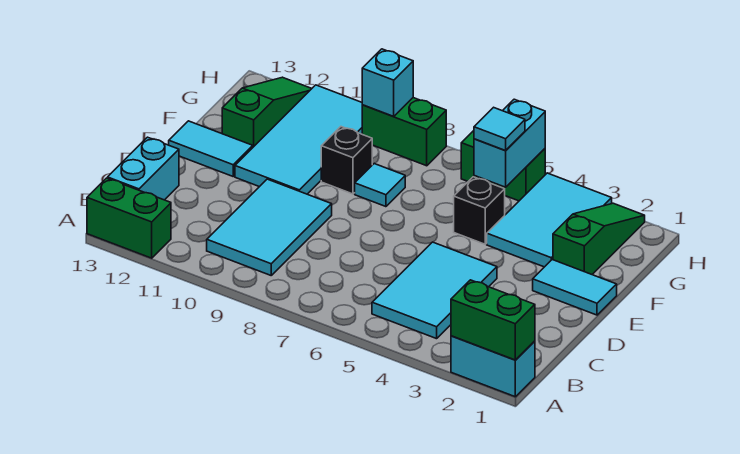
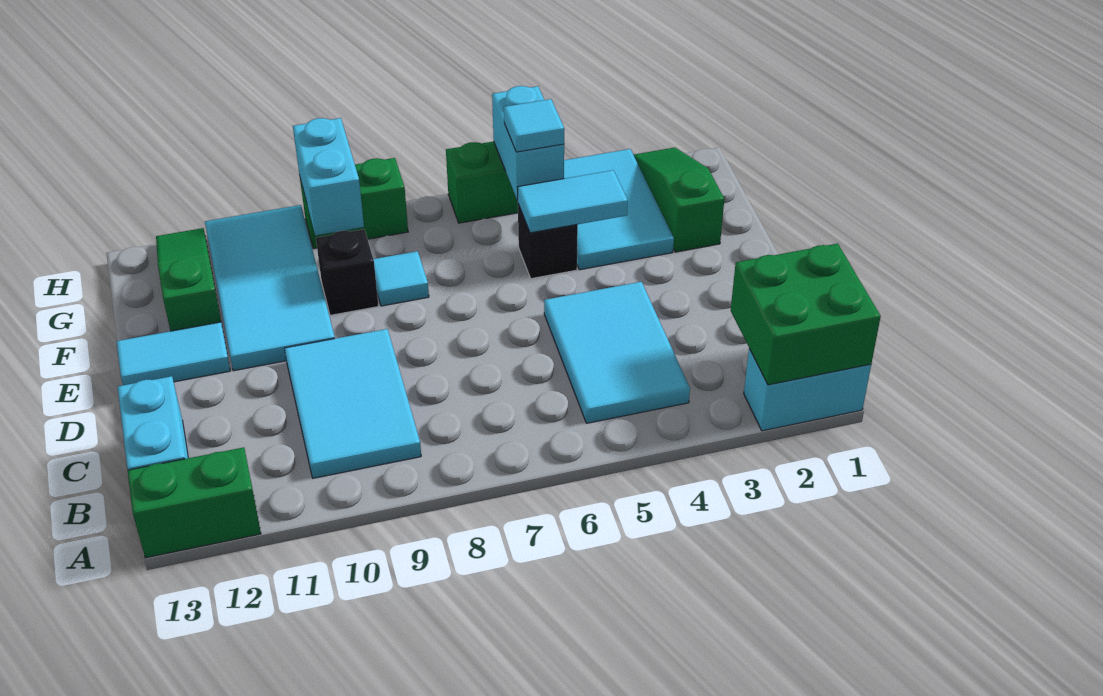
green 1x2 brick [451,280,535,360] -> green 2x2 brick [731,243,881,385]
cyan 1x2 tile [533,260,617,315] -> cyan 1x2 tile moved to [518,170,628,233]
cyan 1x1 brick [362,49,413,116] -> cyan 1x2 brick [293,118,364,235]

